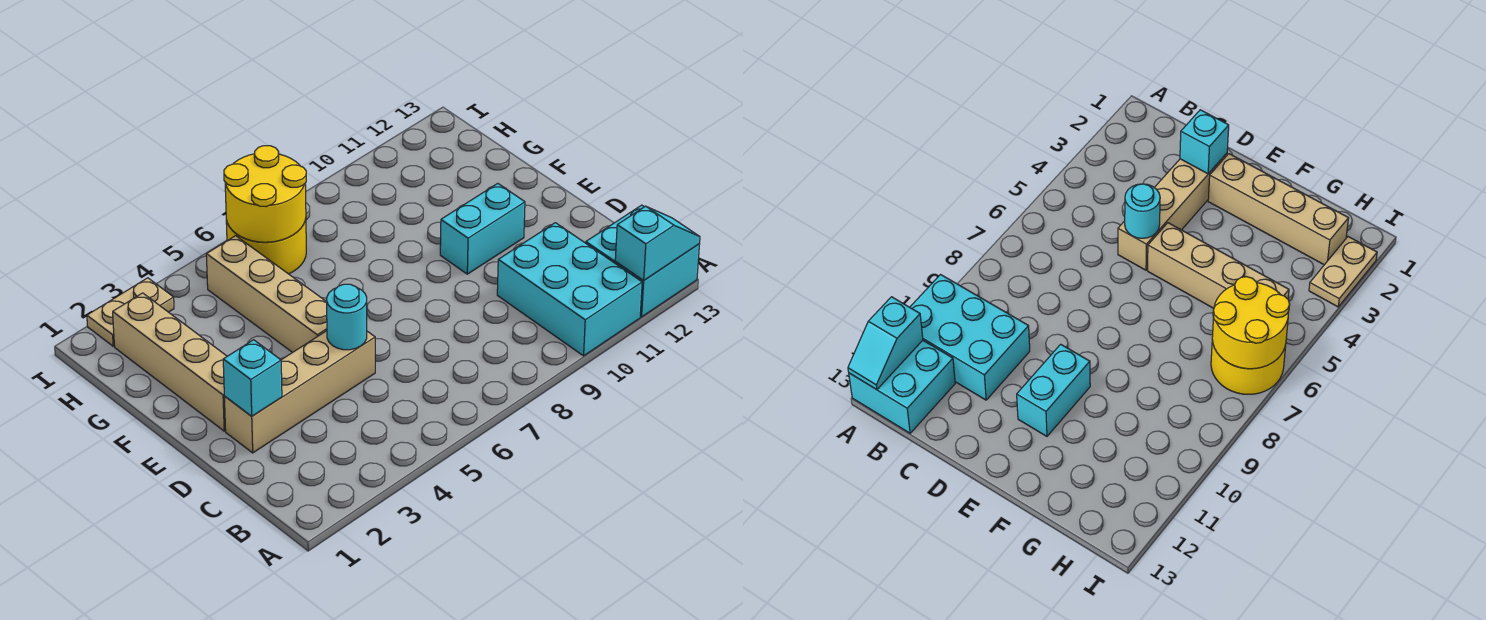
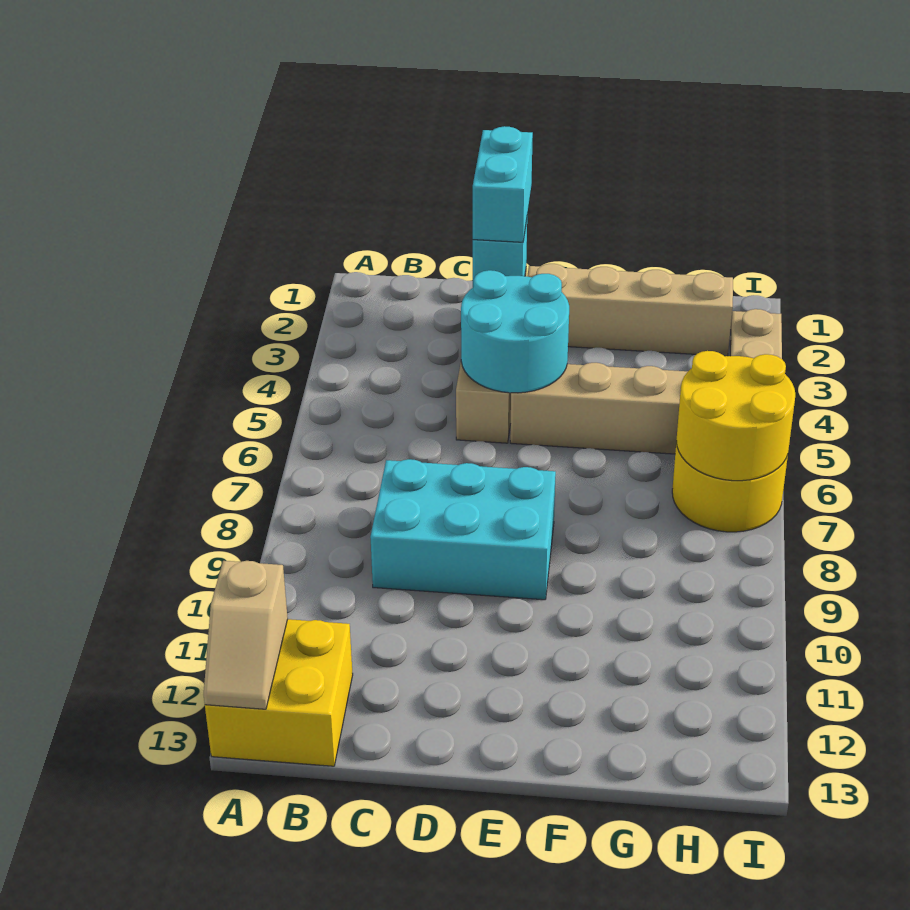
cyan 2x3 brick [497,223,642,356] -> cyan 2x3 brick moved to [370,459,556,600]
cyan 2x2 brick [586,205,700,317] -> yellow 2x2 brick [205,619,353,766]
cyan 1x2 slope [615,206,700,281] -> tan 1x2 slope [203,561,288,709]
cyan 1x1 round brick [327,284,367,350] -> cyan 2x2 round brick [461,270,569,393]
cyan 1x2 brick [440,183,525,274] -> cyan 1x2 brick moved to [473,126,533,242]

